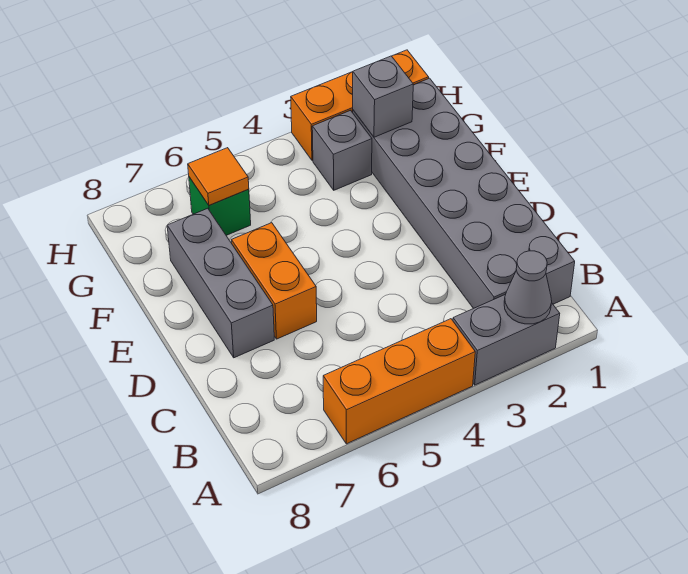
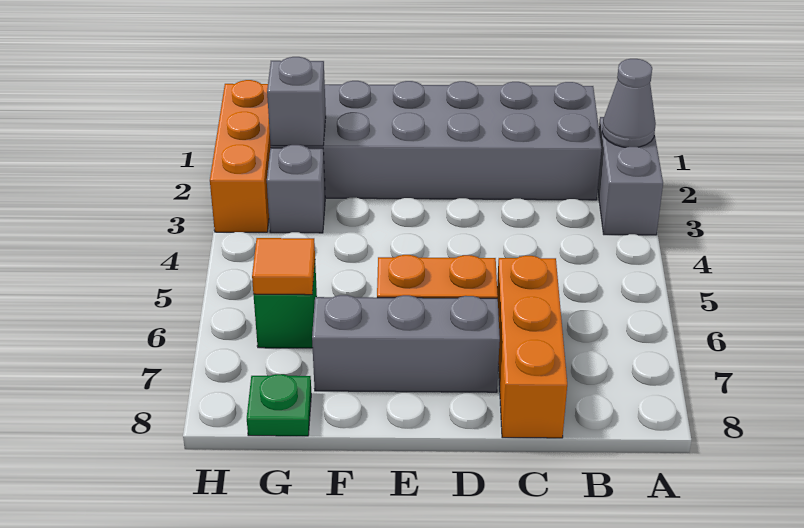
orange 1x3 brick [323,319,475,444] -> orange 1x3 brick moved to [497,256,567,438]
none -> green 1x1 plate [247,374,311,436]

